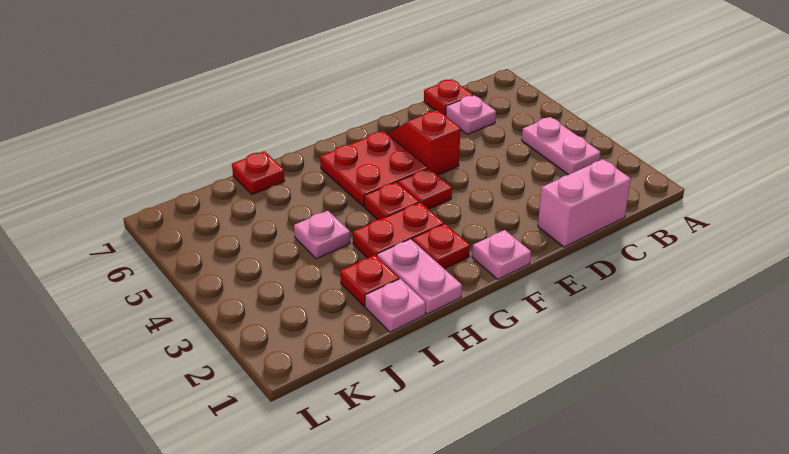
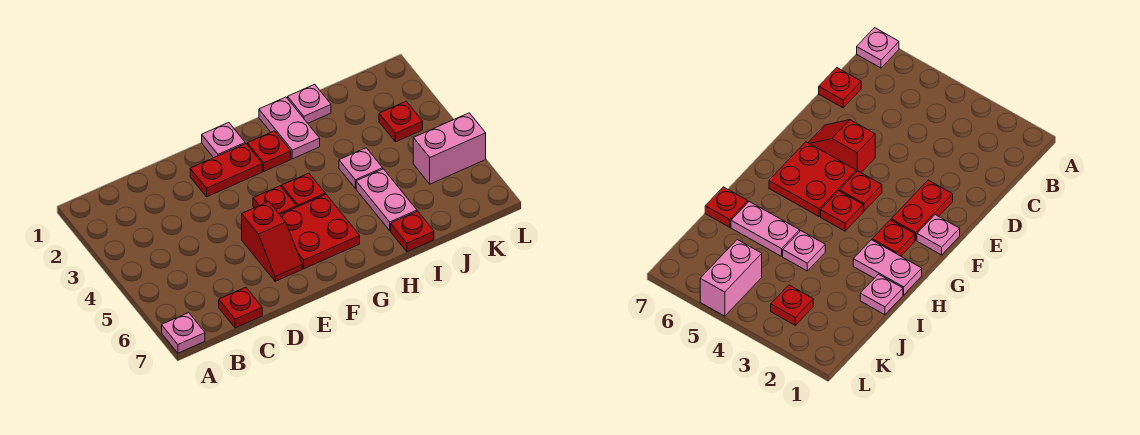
pink 1x2 plate [522,117,600,175] -> pink 1x2 plate moved to [356,169,417,231]
pink 1x2 brick [538,159,631,247] -> pink 1x2 brick moved to [413,113,486,184]
pink 1x1 plate [446,95,496,134] -> pink 1x1 plate moved to [162,313,205,353]
red 1x2 plate [353,202,444,258] -> red 1x2 plate moved to [190,144,262,197]
red 1x1 plate [340,255,399,307] -> red 1x1 plate moved to [379,101,423,142]

